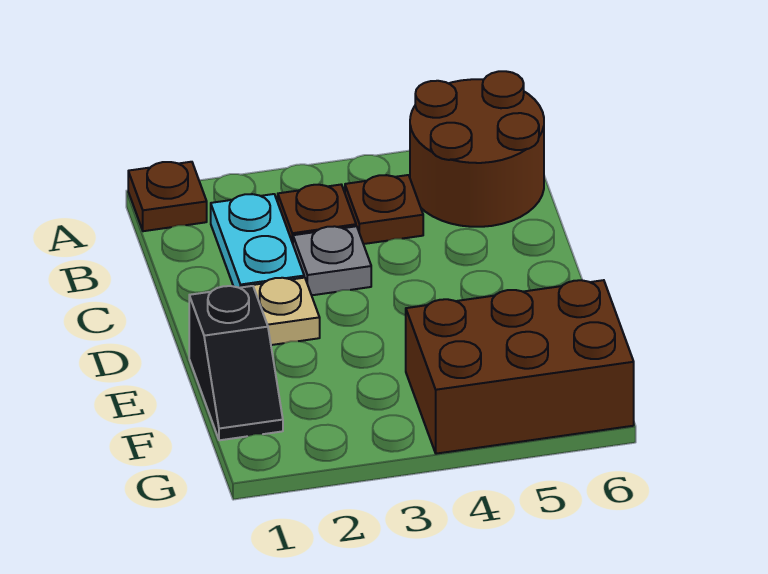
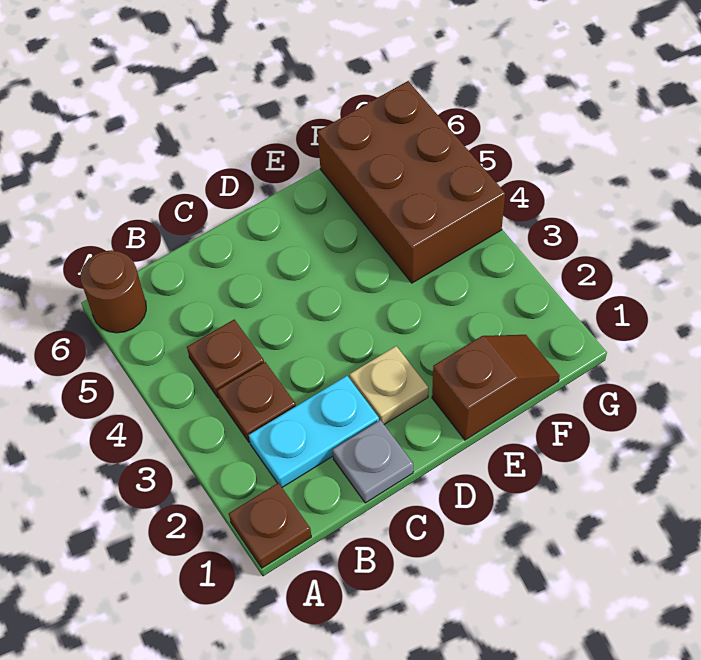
brown 2x2 round brick [410,71,544,227] -> brown 1x1 round brick [81,250,146,333]
grey 1x1 plate [293,226,371,295] -> grey 1x1 plate moved to [333,420,413,503]
black 1x2 slope [189,286,283,440] -> brown 1x2 slope [432,335,560,440]

